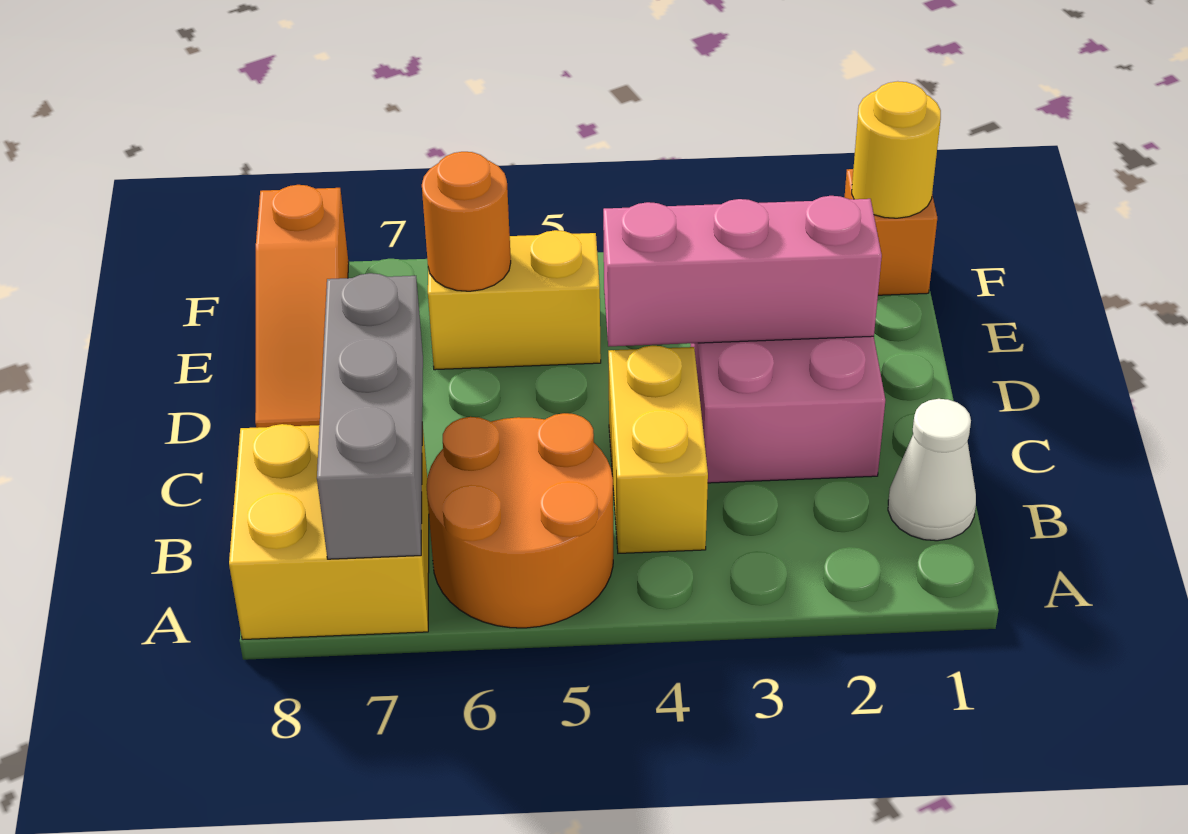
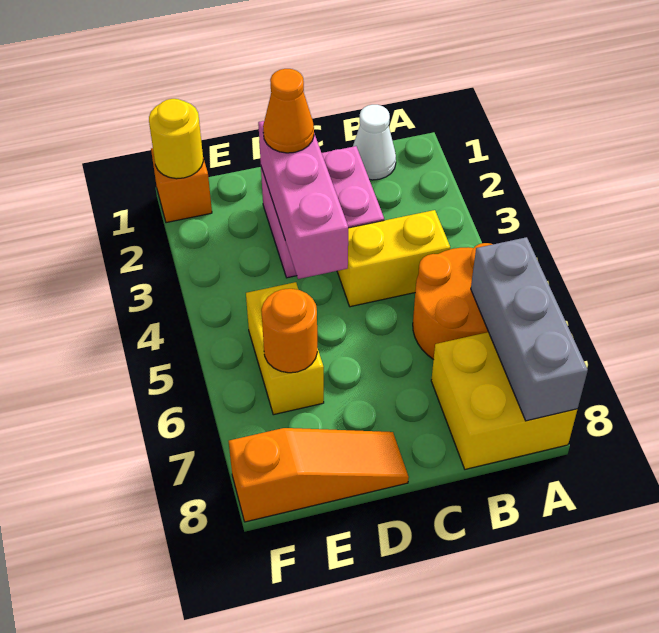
grey 1x3 brick [317,273,423,559] -> grey 1x3 brick turned to [471,237,588,421]
none -> orange 1x1 cone [263,69,314,153]

